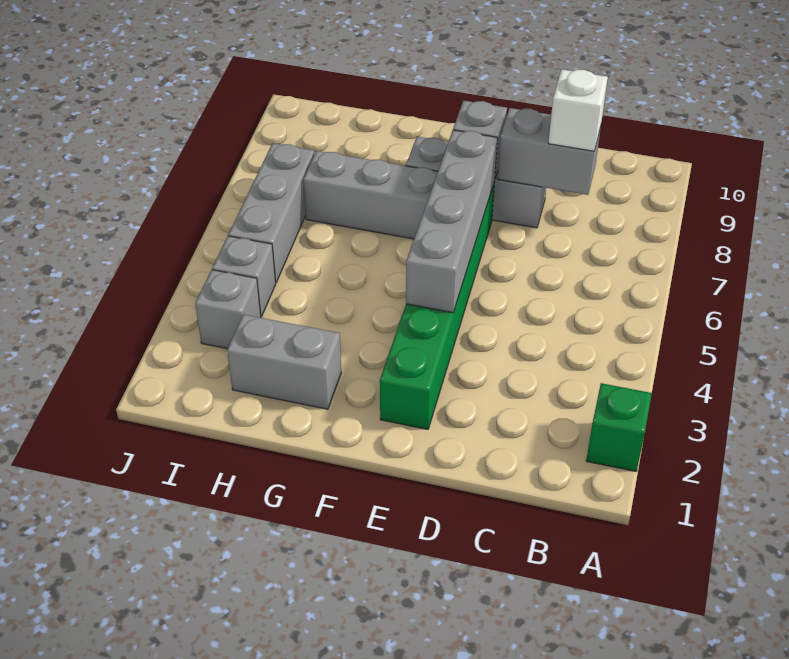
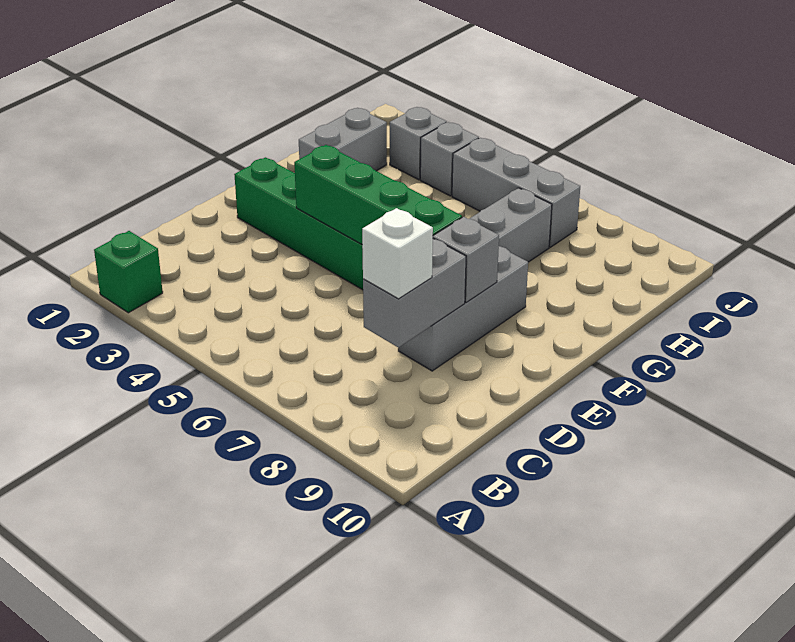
grey 1x4 brick [406,130,498,313] -> green 1x4 brick [294,145,462,244]

